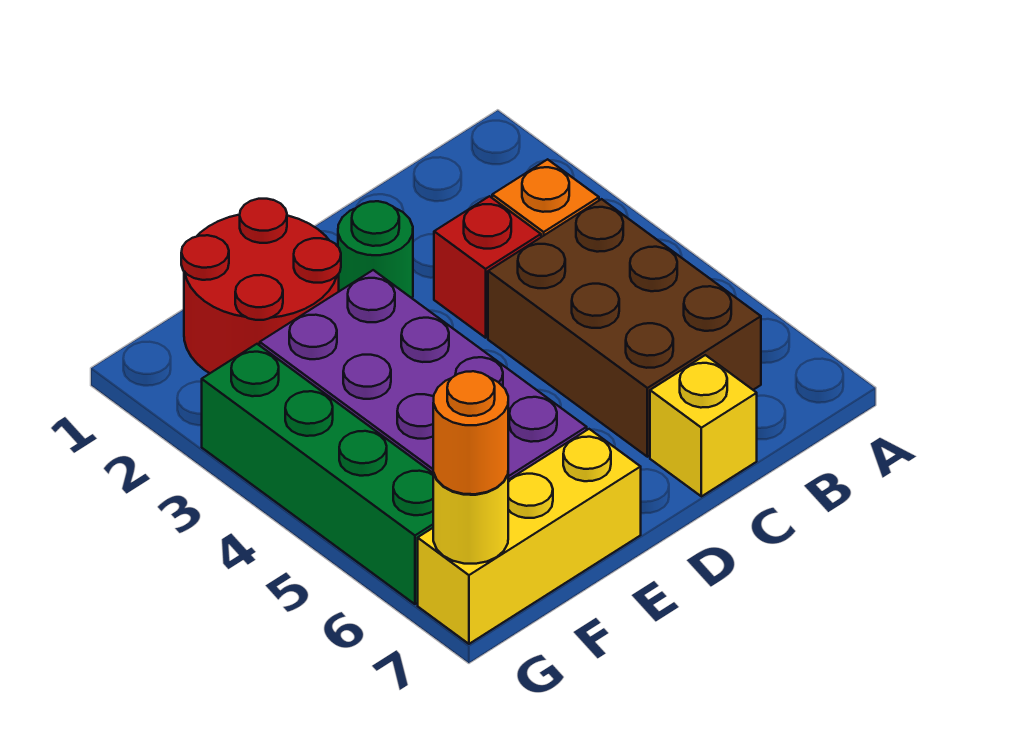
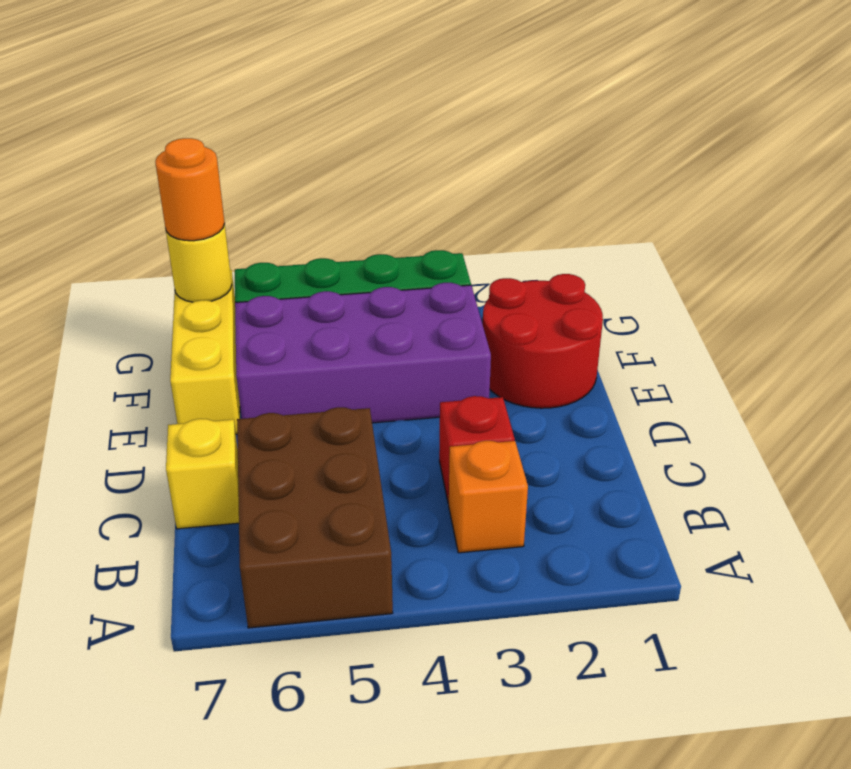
brown 2x3 brick [488,199,761,457] -> brown 2x3 brick turned to [237,407,393,628]
green 1x1 round brick [338,201,413,299] -> none

